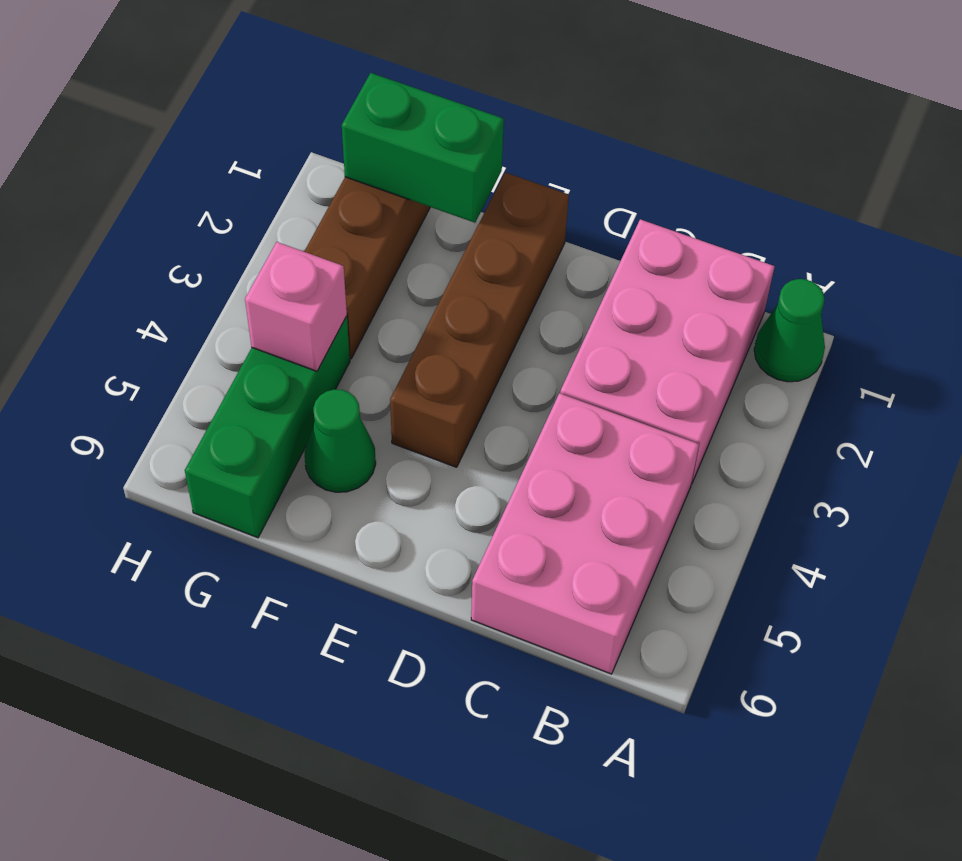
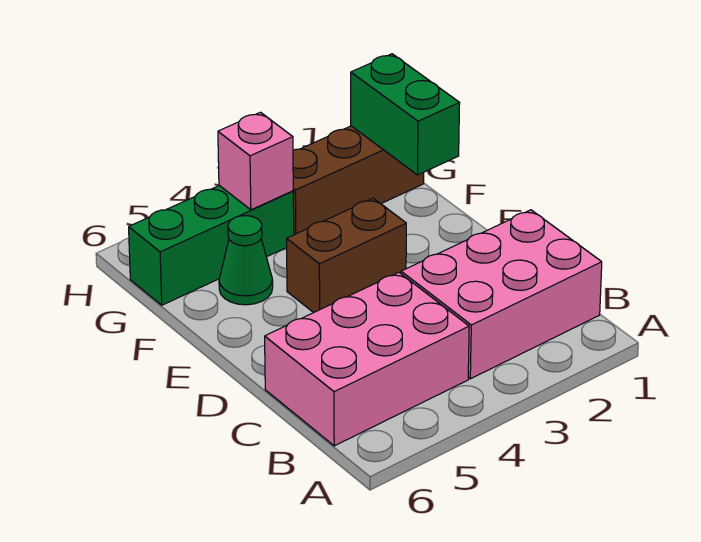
green 1x1 cone [754,279,825,382] -> none
brown 1x4 brick [390,172,569,467] -> brown 1x2 brick [287,198,406,313]

